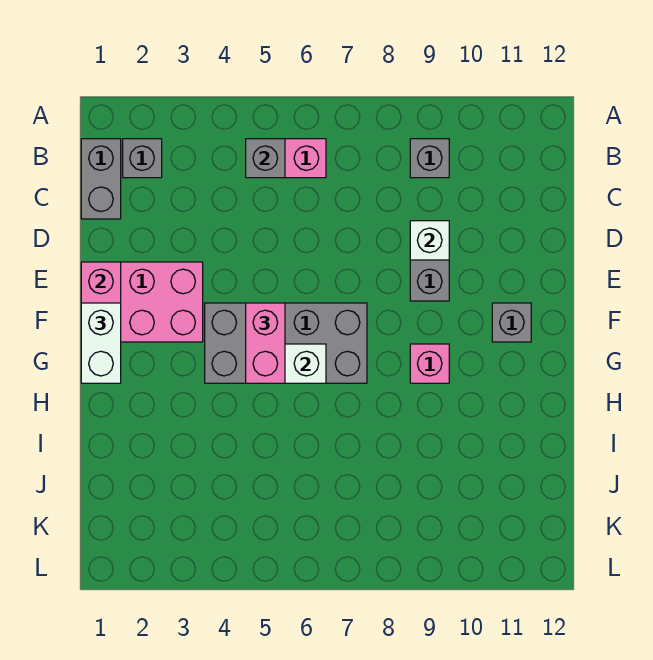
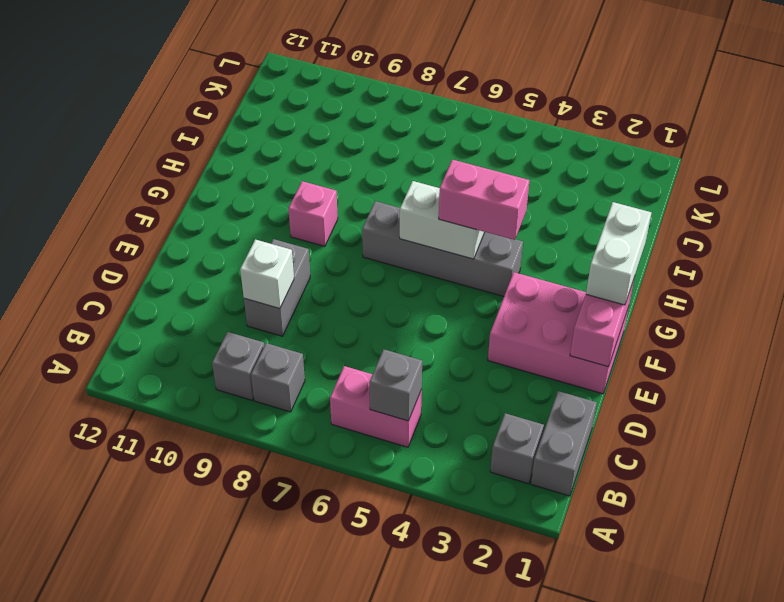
grey 2x4 brick [205,303,367,383] -> grey 1x4 brick [362,201,523,296]
pink 1x2 brick [246,303,285,383] -> pink 1x2 brick turned to [439,160,529,240]
grey 1x1 brick [492,303,531,342] -> grey 1x1 brick moved to [251,343,305,412]

